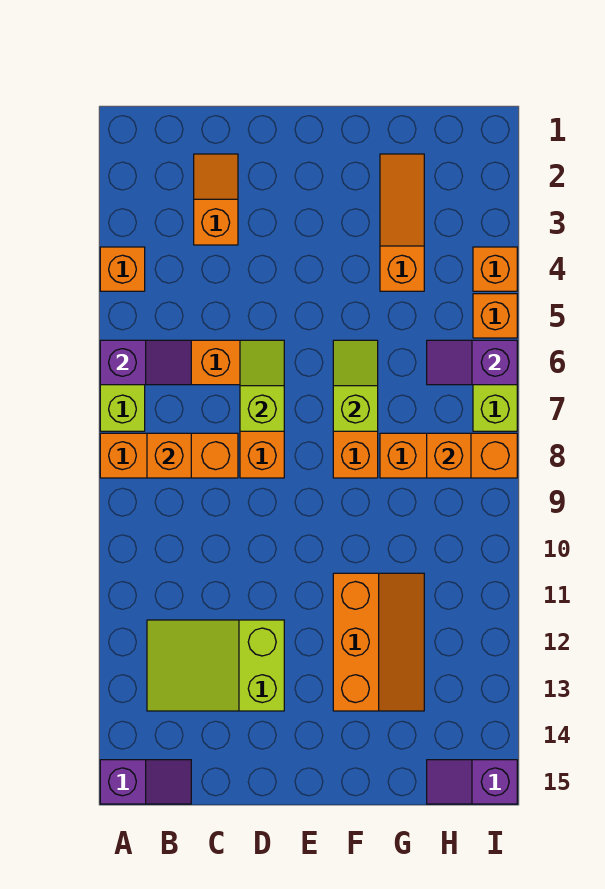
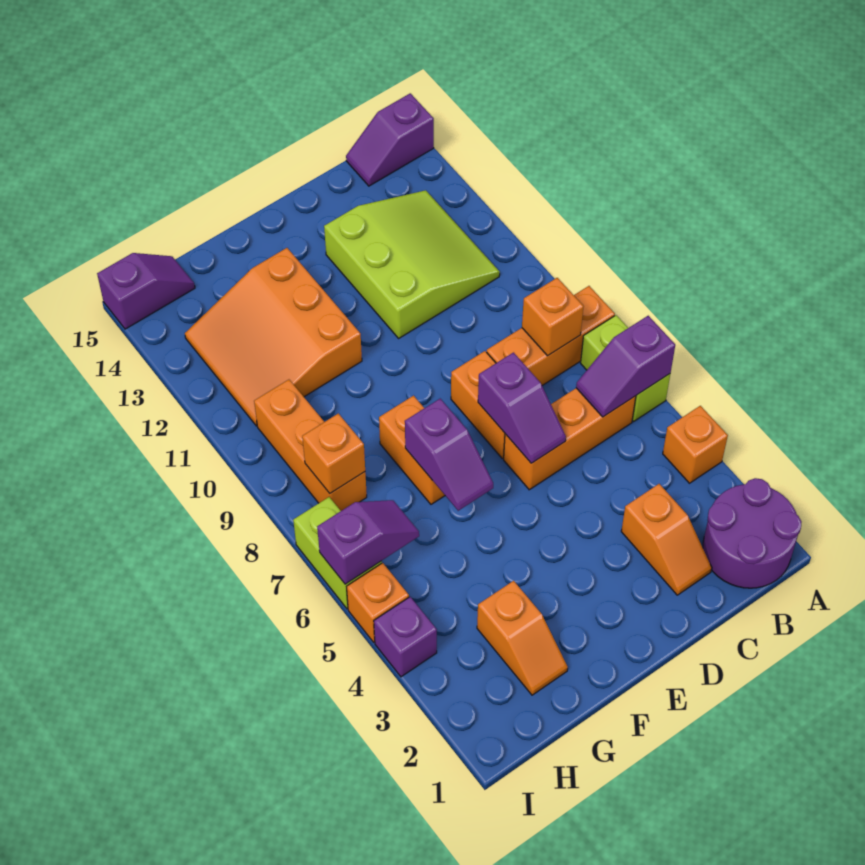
none -> purple 2x2 round brick [703,478,801,588]
lime 2x3 slope [147,620,284,711] -> lime 3x3 slope [324,190,500,338]
lime 1x2 slope [240,340,284,431] -> purple 1x2 slope [478,353,566,463]
lime 1x2 slope [333,340,378,431] -> purple 1x2 slope [405,399,493,511]
orange 2x3 slope [333,573,424,711] -> orange 3x3 slope [185,248,362,426]
orange 1x3 slope [380,154,424,291] -> orange 1x2 slope [477,581,568,695]
orange 1x3 brick [380,433,517,478] -> orange 1x3 brick turned to [254,380,367,511]
orange 1x1 brick [473,247,517,291] -> purple 1x1 brick [374,597,437,677]

